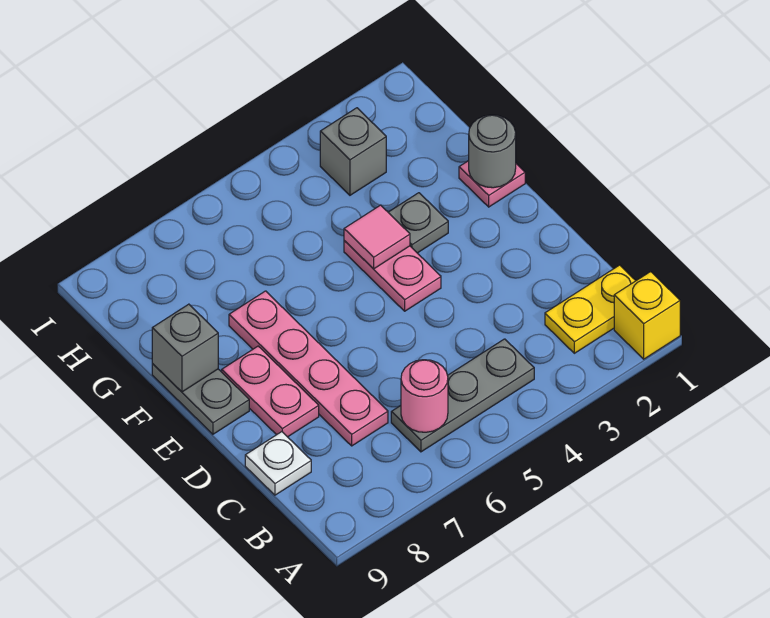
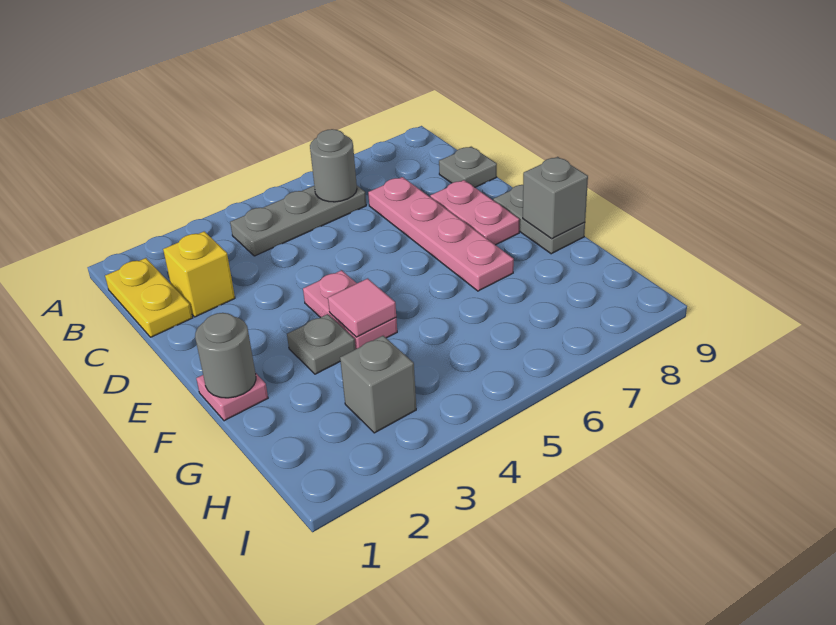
yellow 1x1 brick [614,272,680,359] -> yellow 1x1 brick moved to [163,231,235,317]
yellow 1x2 plate [545,265,636,353] -> yellow 1x2 plate turned to [105,258,192,337]
pink 1x1 round brick [401,360,448,432] -> grey 1x1 round brick [310,129,357,202]
white 1x1 plate [245,432,311,495] -> grey 1x1 plate [439,147,497,187]

